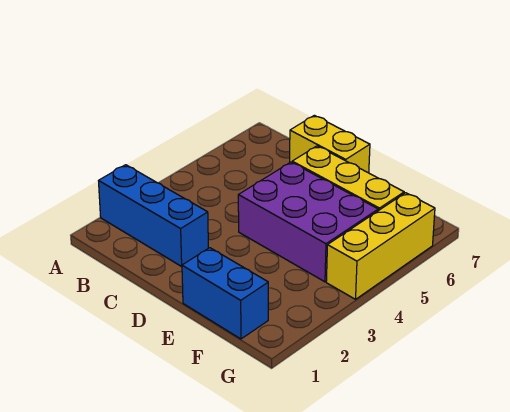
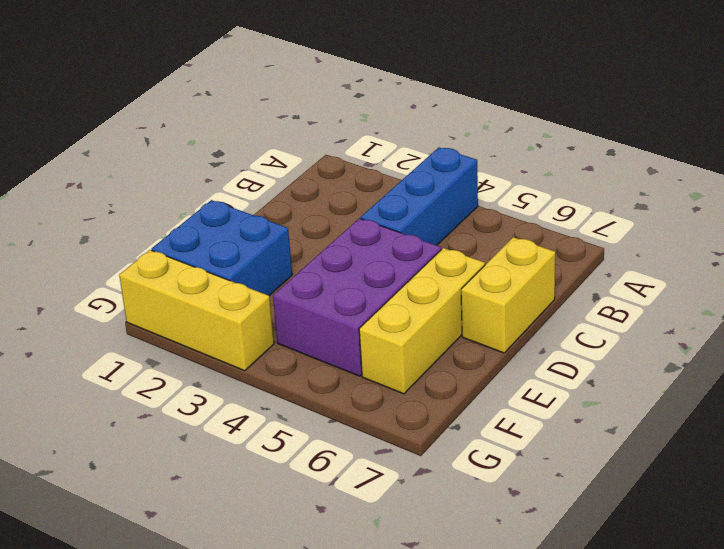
blue 1x3 brick [99,165,208,266] -> blue 1x3 brick moved to [361,148,478,245]
blue 1x2 brick [182,248,268,339] -> blue 2x2 brick [152,200,292,296]
yellow 1x3 brick [326,193,435,299] -> yellow 1x3 brick moved to [119,250,274,371]

